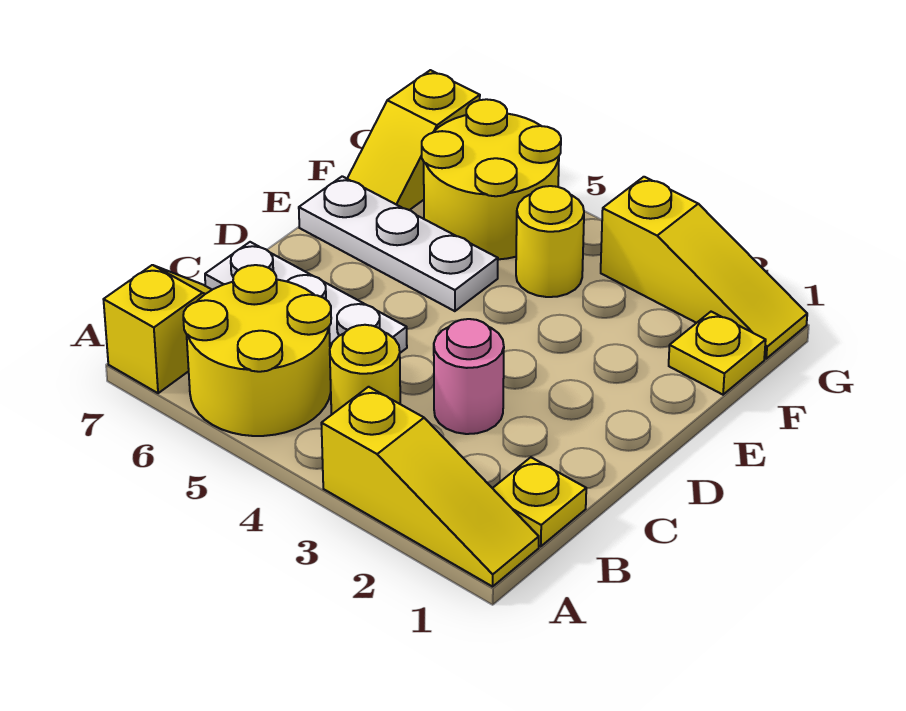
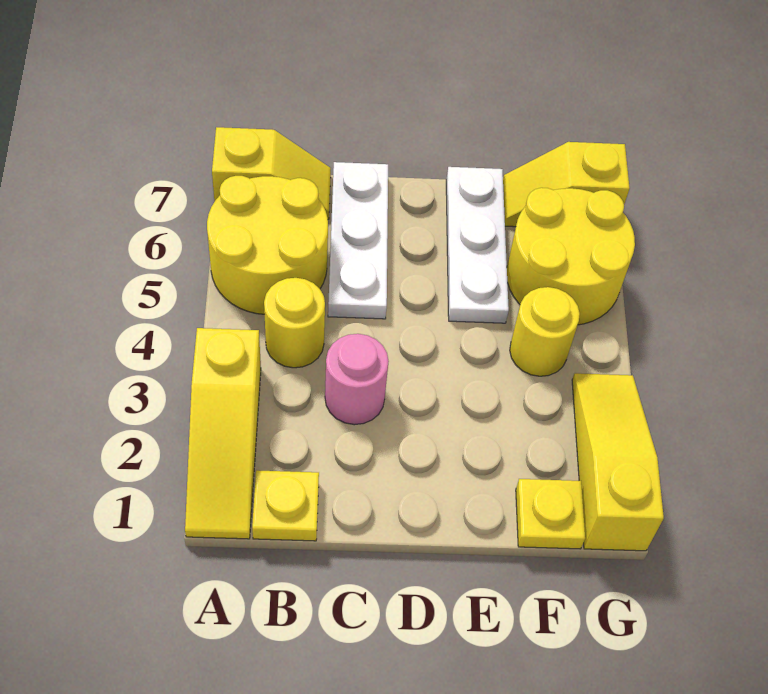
yellow 1x3 slope [601,177,807,359] -> yellow 1x3 slope turned to [572,373,664,551]

